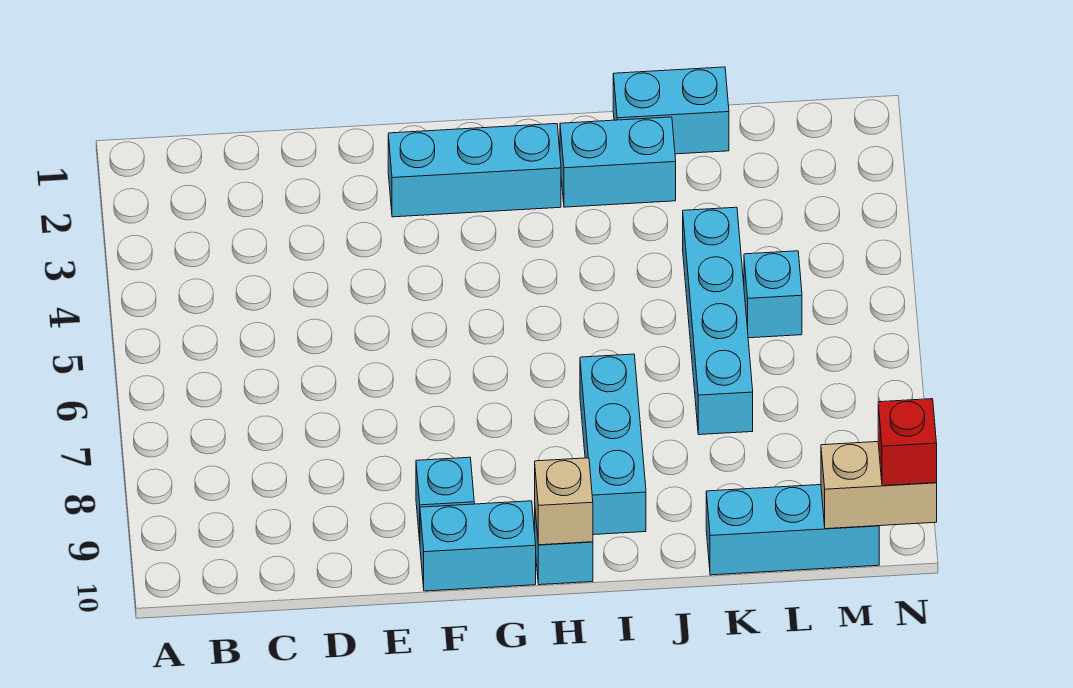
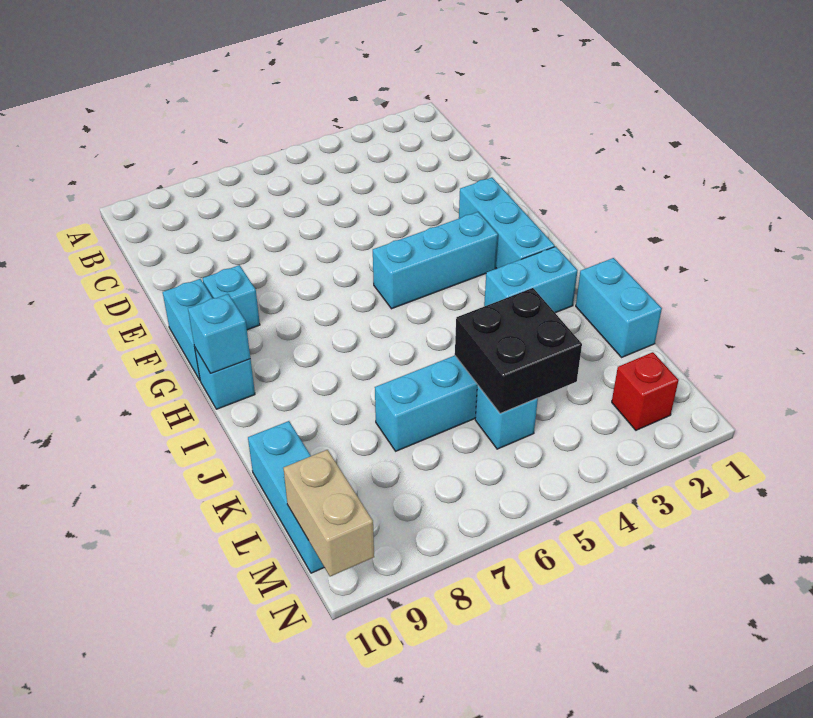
tan 1x1 brick [535,458,593,545] -> cyan 1x1 brick [188,294,250,373]
cyan 1x2 brick [560,117,676,207] -> cyan 1x2 brick turned to [484,247,578,313]
cyan 1x3 brick [580,354,646,535] -> cyan 1x3 brick moved to [373,212,498,309]
none -> black 2x2 brick [455,288,582,413]
red 1x1 brick [878,399,937,486] -> red 1x1 brick moved to [612,352,679,430]

